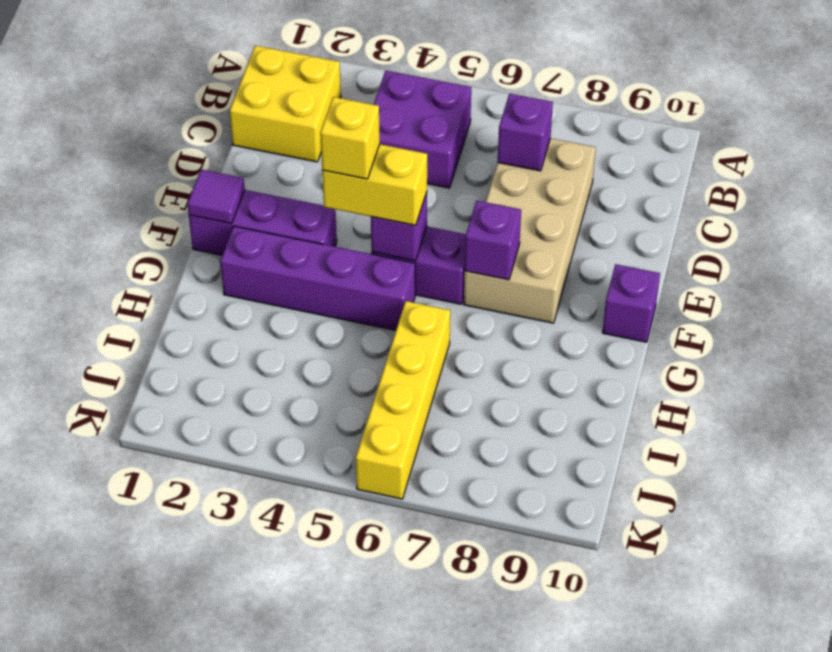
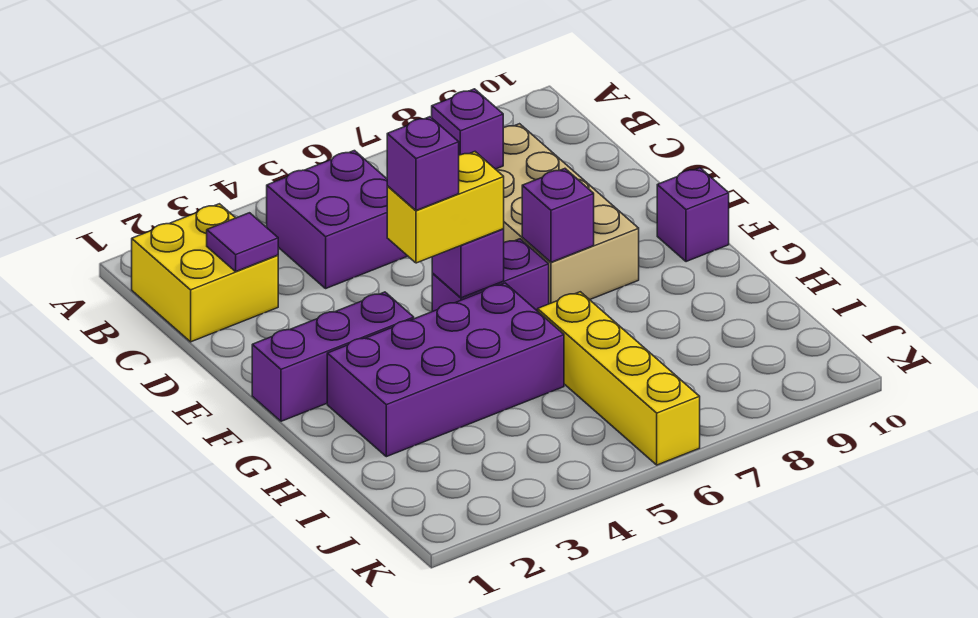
purple 1x1 tile [187,169,245,224] -> purple 1x1 tile moved to [207,213,278,271]
yellow 1x1 brick [320,97,380,179] -> purple 1x1 brick [387,117,459,210]
purple 1x4 brick [220,226,415,330] -> purple 2x4 brick [327,283,564,457]

